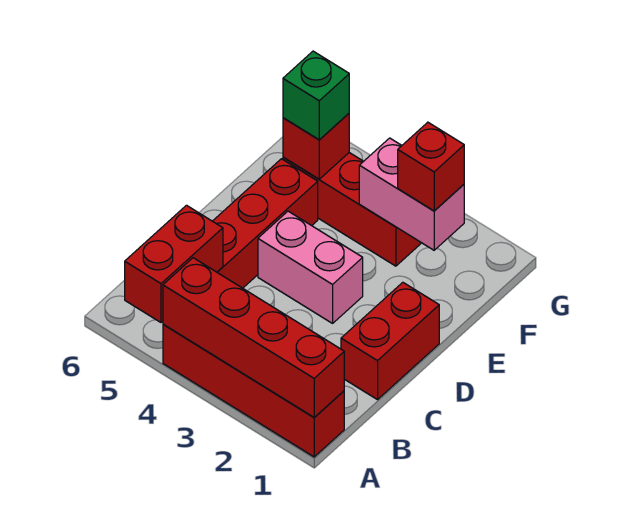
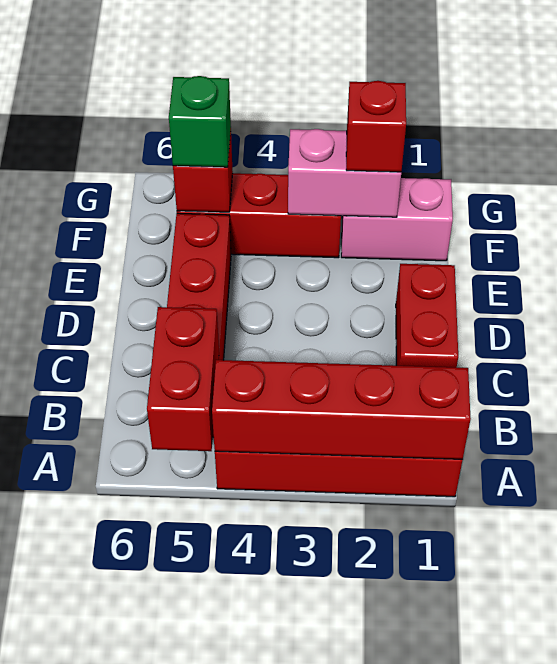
pink 1x2 brick [258,211,363,323] -> pink 1x2 brick moved to [341,178,453,261]

